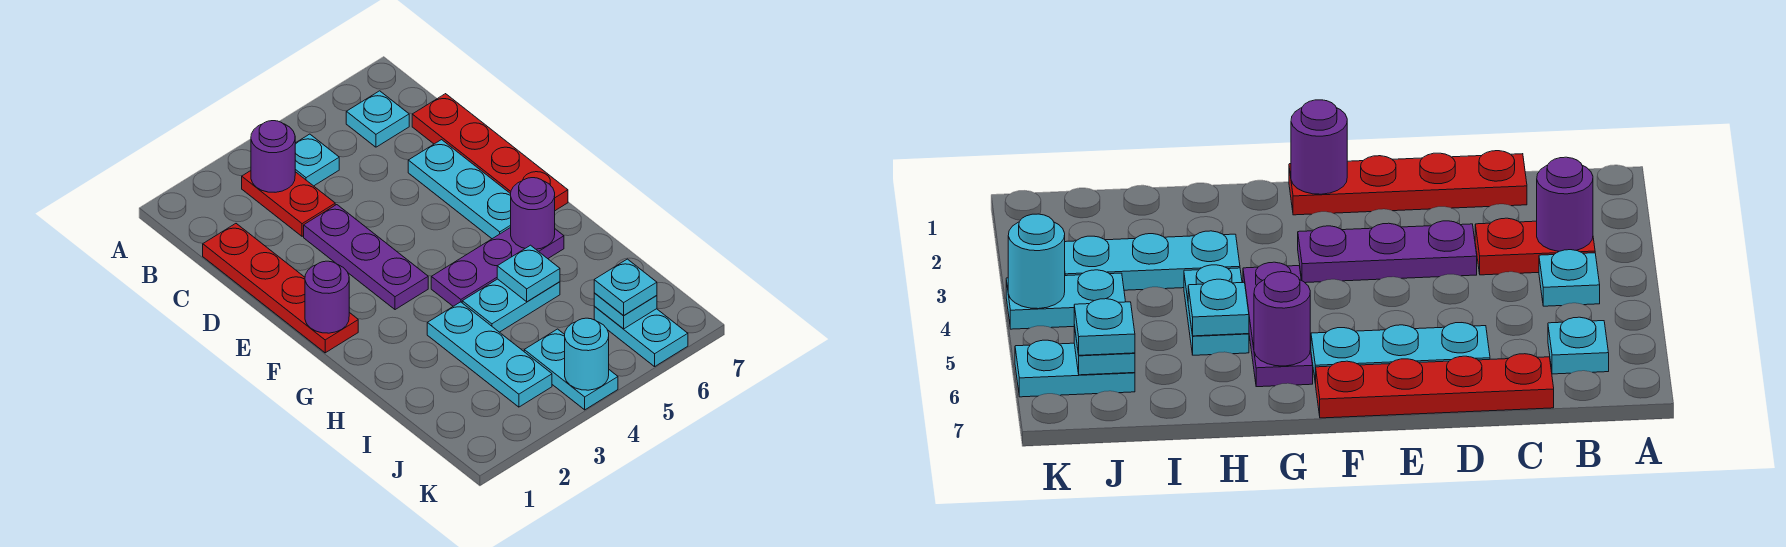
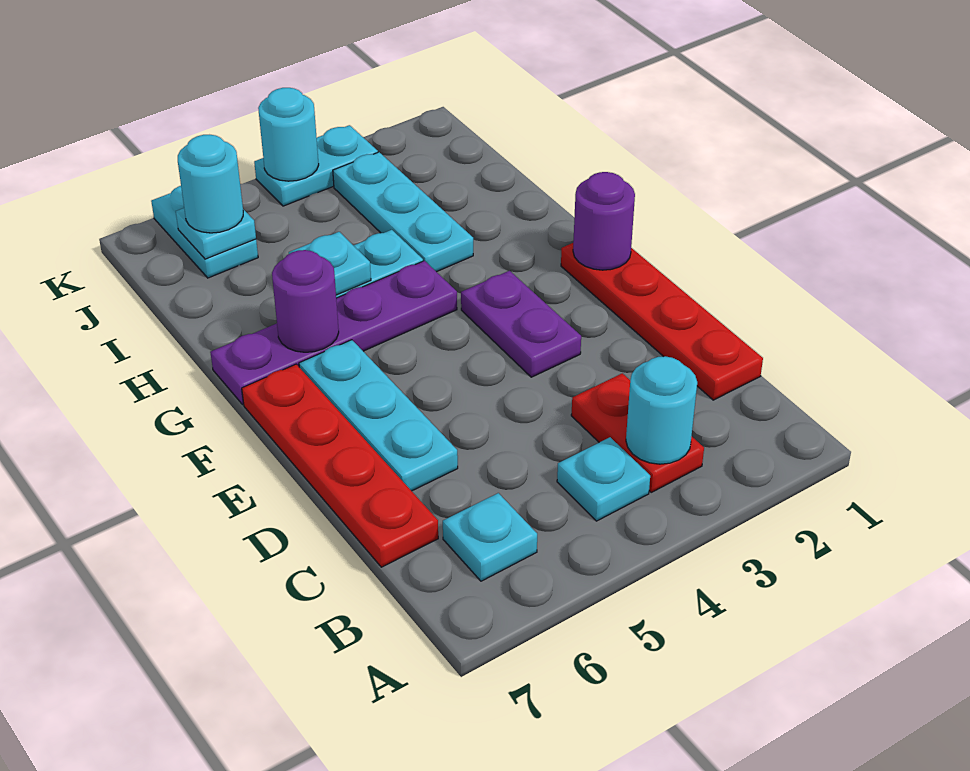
purple 1x1 round brick [251,121,295,192] -> cyan 1x1 round brick [626,356,697,464]
purple 1x3 plate [304,205,428,310] -> purple 1x2 plate [461,271,581,377]
purple 1x3 plate [431,227,564,306] -> purple 1x4 plate [210,261,457,405]
cyan 1x2 plate [524,329,618,410] -> cyan 1x2 plate turned to [254,125,378,206]
cyan 1x1 plate [594,259,657,316] -> cyan 1x1 round brick [178,135,243,233]

